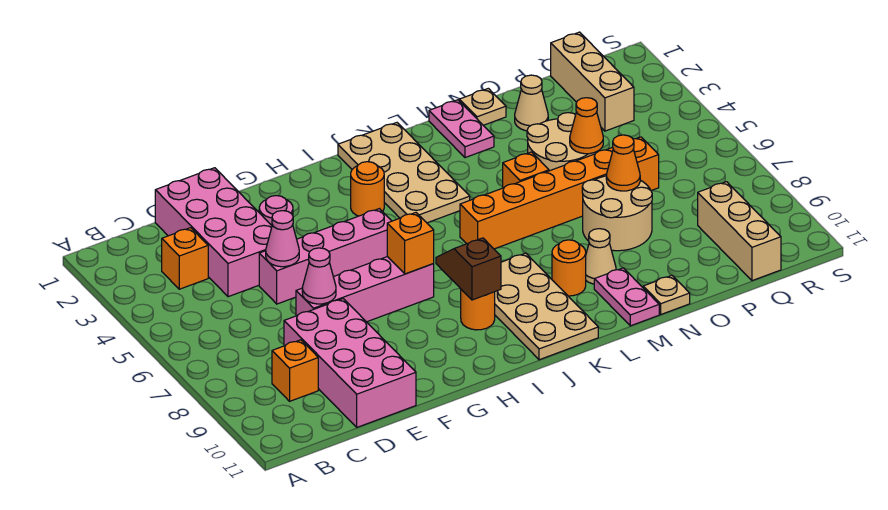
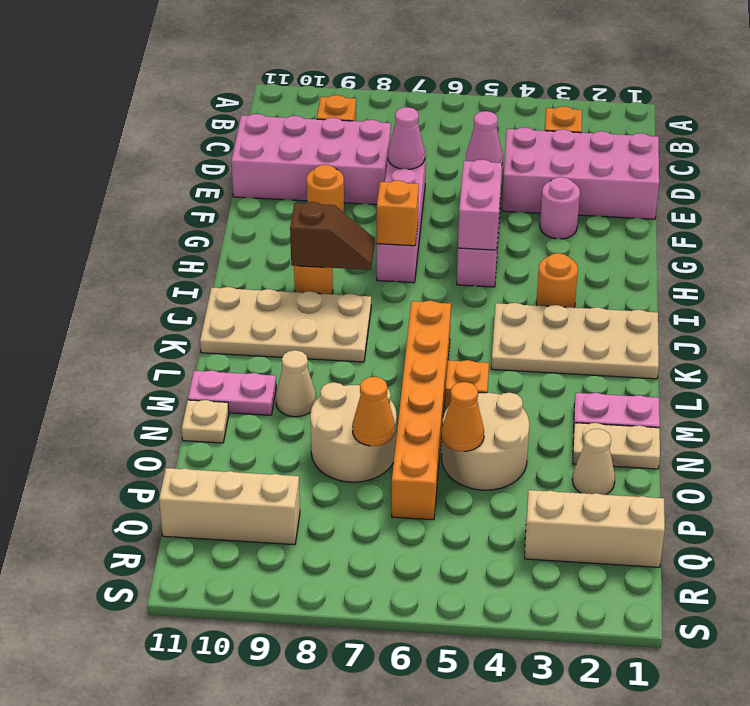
none -> pink 1x2 brick [458,160,502,250]
orange 1x1 round brick [552,240,586,296] -> orange 1x1 round brick moved to [307,165,344,212]
tan 1x1 plate [459,88,506,125] -> tan 1x2 plate [573,423,660,469]

